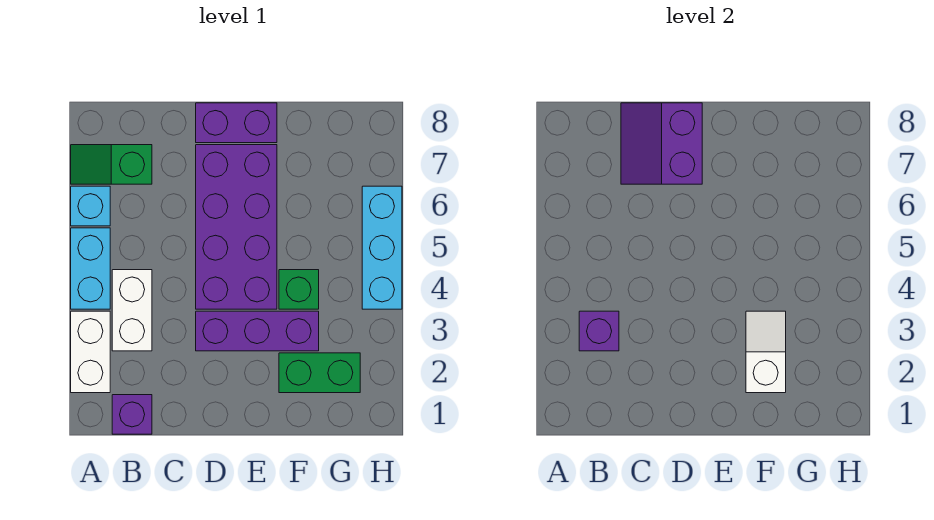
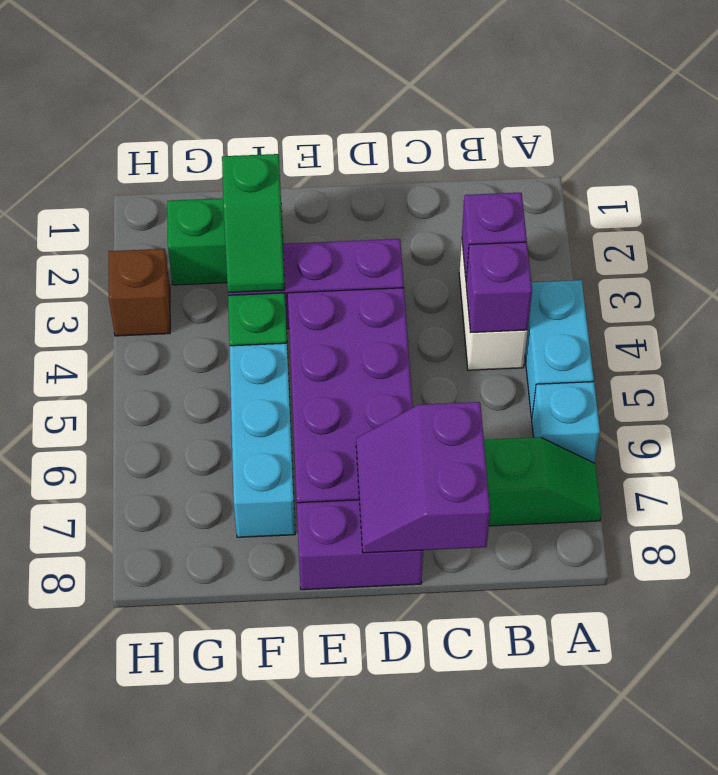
white 1x2 brick [71,311,110,393] -> none
purple 1x1 brick [112,395,152,434] -> purple 1x1 brick moved to [466,242,532,333]
purple 2x2 slope [621,103,702,184] -> purple 2x2 slope turned to [356,402,490,553]
white 1x2 slope [746,311,786,393] -> green 1x2 slope [222,154,285,292]
none -> brown 1x1 brick [109,249,170,336]
cyan 1x3 brick [362,186,402,309] -> cyan 1x3 brick moved to [229,343,295,537]

